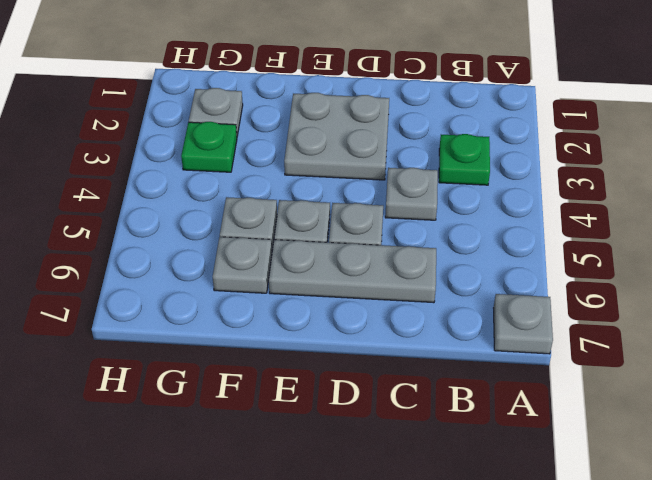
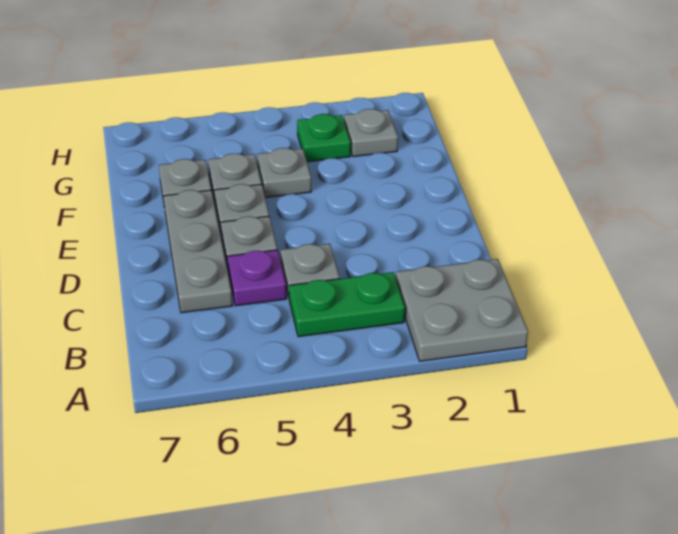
grey 1x1 plate [494,294,553,354] -> grey 1x1 plate moved to [257,148,311,198]
green 1x1 plate [439,134,490,185] -> green 1x2 plate [289,272,405,337]
none -> purple 1x1 plate [227,250,286,306]
grey 2x2 plate [284,93,389,180] -> grey 2x2 plate moved to [396,259,528,361]

